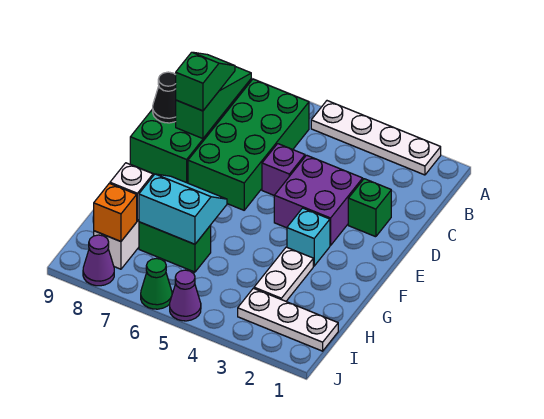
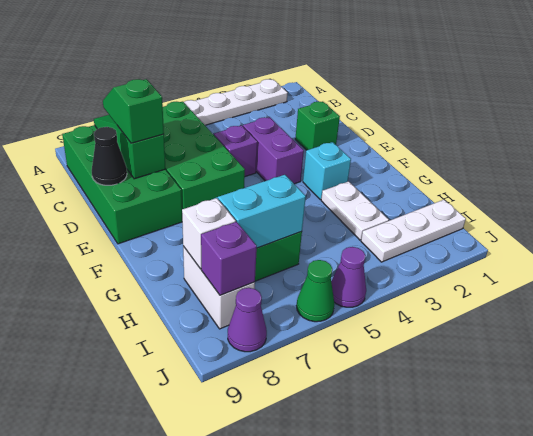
purple 2x2 brick [274,155,363,245] -> purple 1x2 brick [243,117,304,184]
orange 1x1 brick [94,183,137,241] -> purple 1x1 brick [201,222,257,295]

